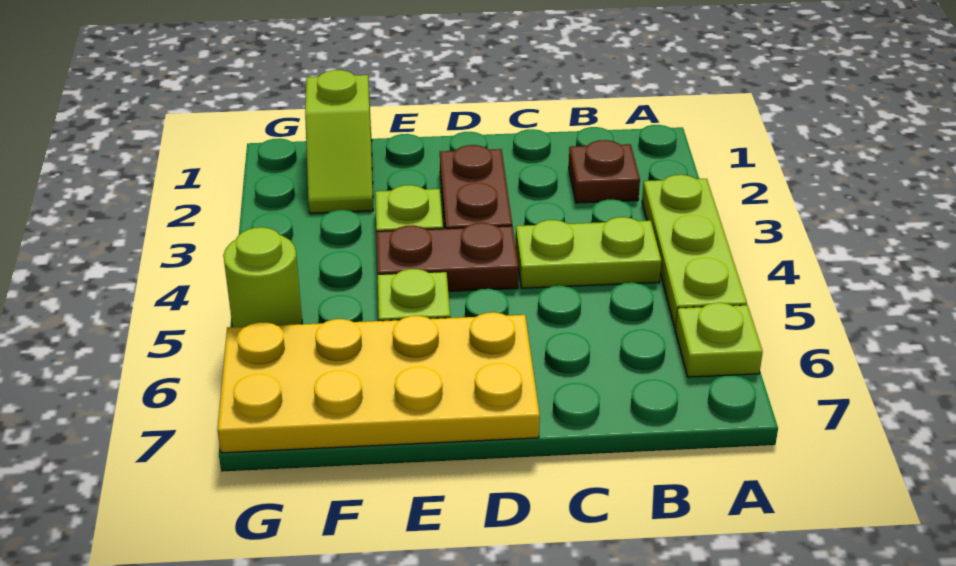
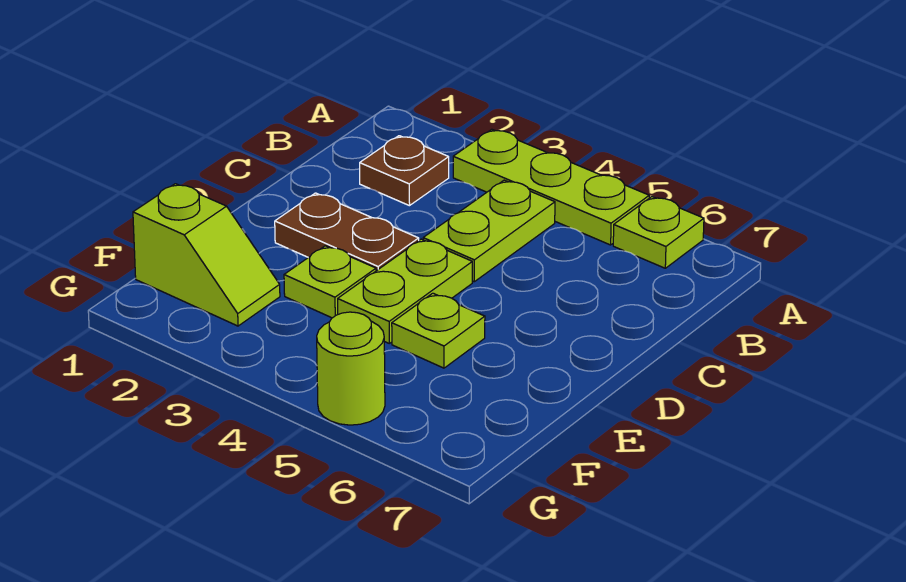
brown 1x2 plate [376,223,518,291] -> lime 1x2 plate [338,239,472,343]
yellow 2x4 plate [218,312,540,453] -> none

